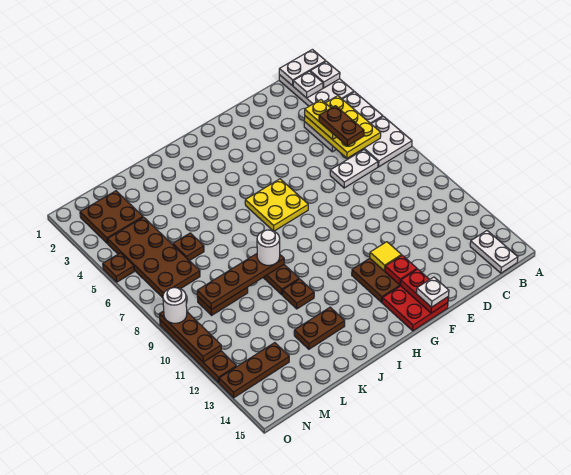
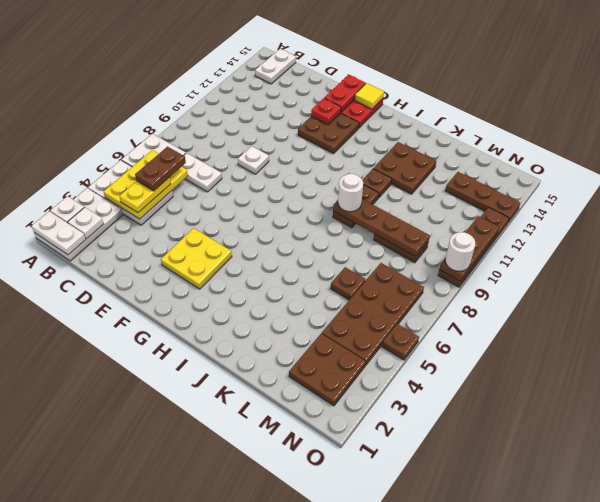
yellow 1x1 tile [370,242,402,271] -> yellow 1x1 tile moved to [355,83,384,109]
white 1x1 plate [417,277,449,307] -> white 1x1 plate moved to [238,146,269,174]
yellow 2x2 plate [245,179,308,231] -> yellow 2x2 plate moved to [161,228,232,289]
brown 1x2 plate [294,307,345,349] -> brown 2x2 plate [373,142,436,194]

